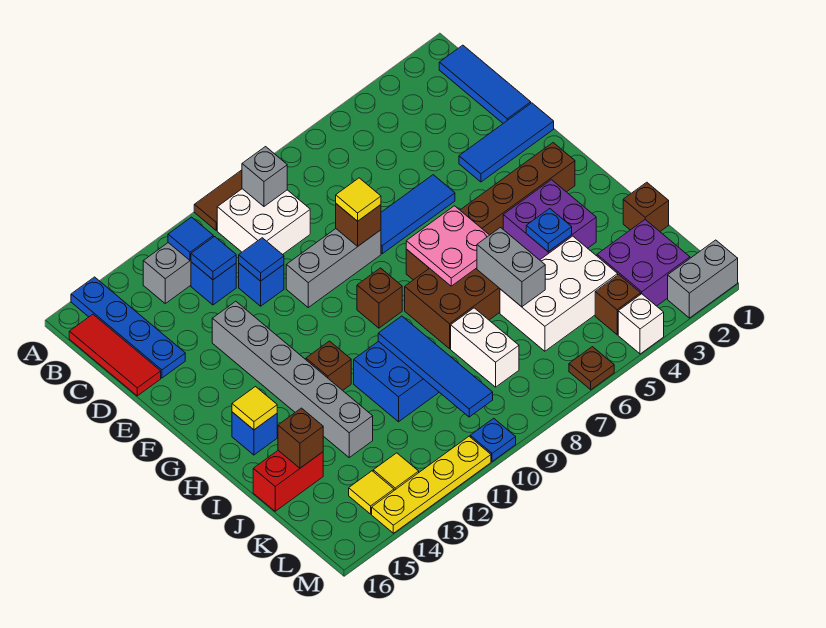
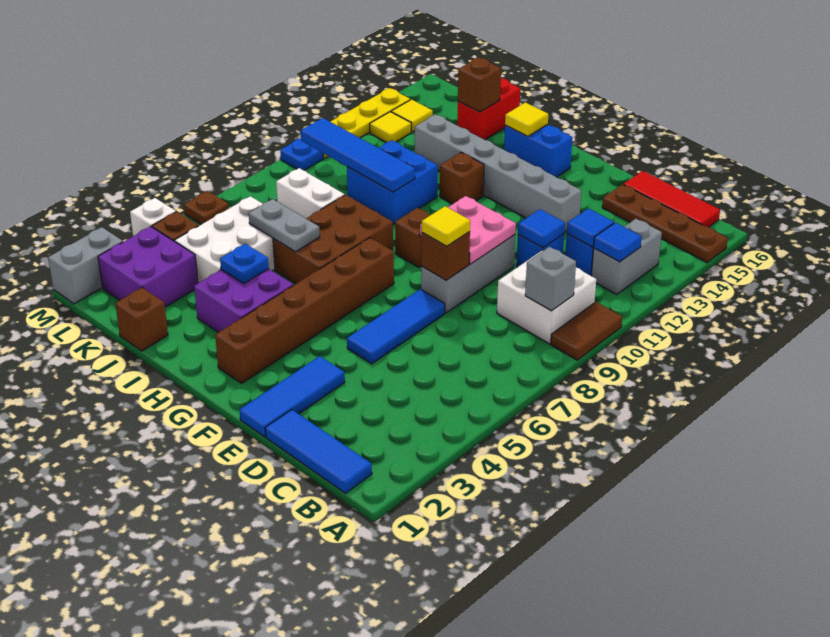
blue 1x4 plate [71,277,185,378] -> brown 1x4 plate [602,184,728,262]
pink 2x2 plate [406,206,489,286] -> pink 2x2 plate moved to [420,196,516,264]
blue 1x1 brick [232,412,277,455] -> blue 1x2 brick [504,124,572,177]
grey 1x2 brick [477,228,545,307] -> grey 1x2 plate [249,199,320,252]

